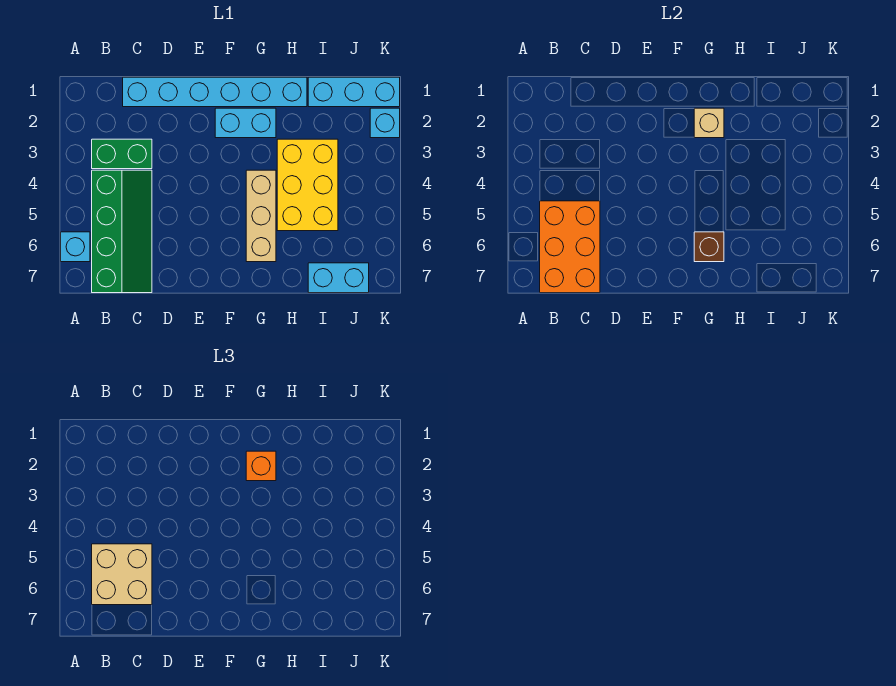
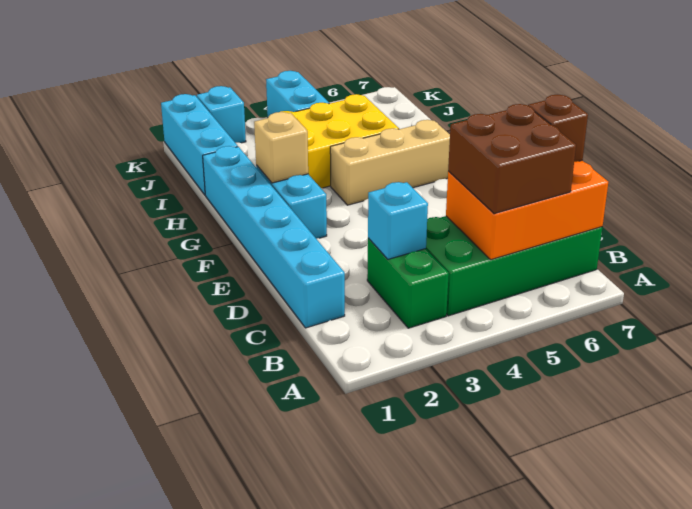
cyan 1x1 brick [61,232,90,262] -> cyan 1x1 brick moved to [368,182,428,259]
green 2x4 slope [92,170,152,293] -> green 2x4 brick [426,216,602,316]
tan 2x2 brick [92,544,152,605] -> brown 2x2 brick [448,104,576,214]
orange 1x1 brick [246,451,276,481] -> none
brown 1x1 brick [694,232,724,262] -> brown 1x1 brick moved to [528,95,588,162]
cyan 1x2 brick [308,263,369,293] -> cyan 1x2 brick moved to [266,71,329,117]

